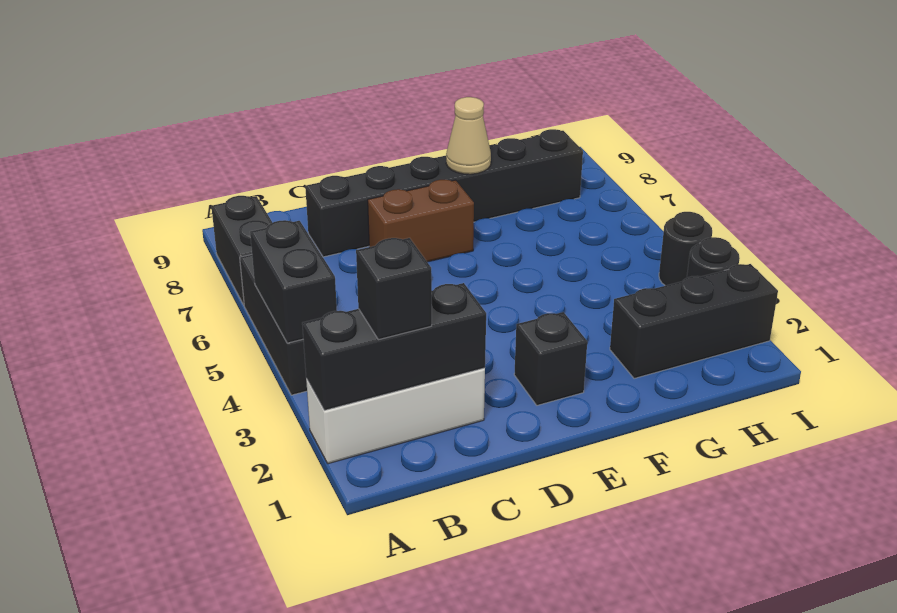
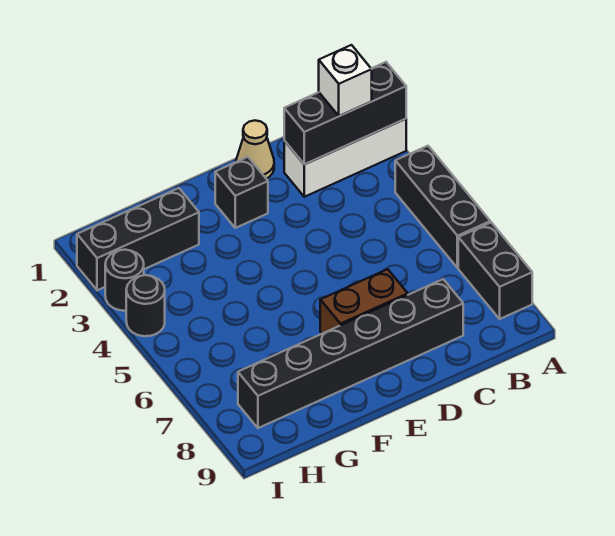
black 1x2 brick [250,220,337,343] -> none
black 1x1 brick [356,238,432,340] -> white 1x1 brick [319,45,372,116]
tan 1x1 cone [446,97,491,174] -> tan 1x1 cone moved to [236,121,274,179]

